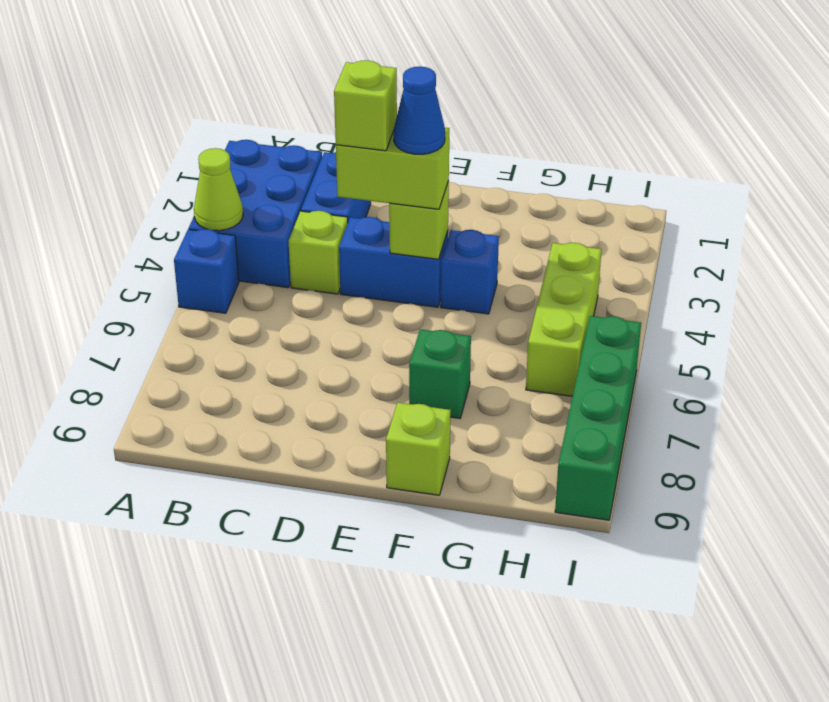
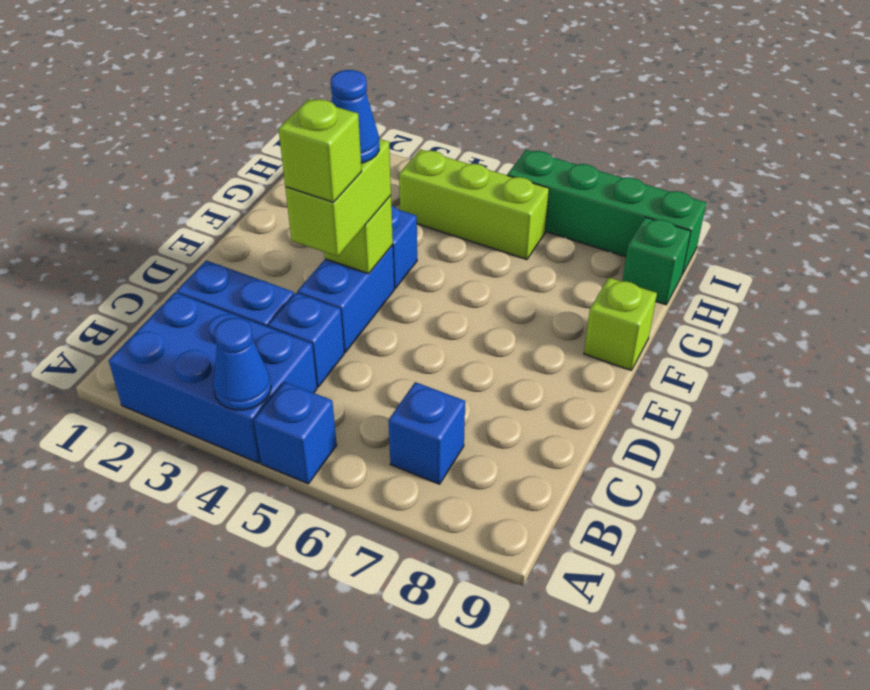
lime 1x1 cone [194,148,243,231] -> blue 1x1 cone [213,318,271,410]
none -> blue 1x1 brick [389,382,465,484]
lime 1x1 brick [289,211,348,294] -> blue 1x1 brick [268,293,344,387]
green 1x1 brick [409,329,471,418] -> green 1x1 brick moved to [622,217,691,305]

